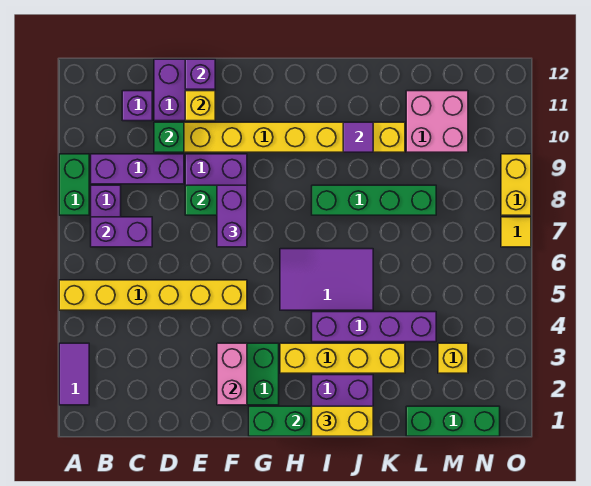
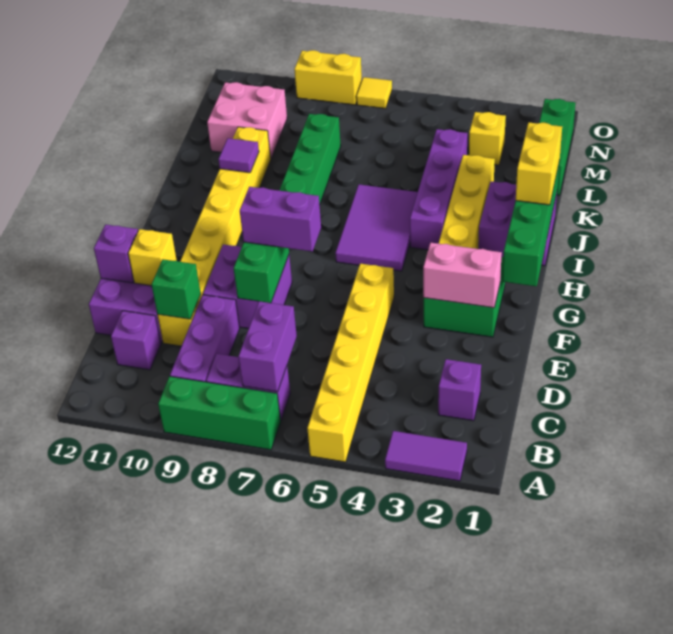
green 1x2 brick [59,154,89,215] -> green 1x3 brick [158,376,281,450]
none -> purple 1x1 brick [438,359,481,421]

